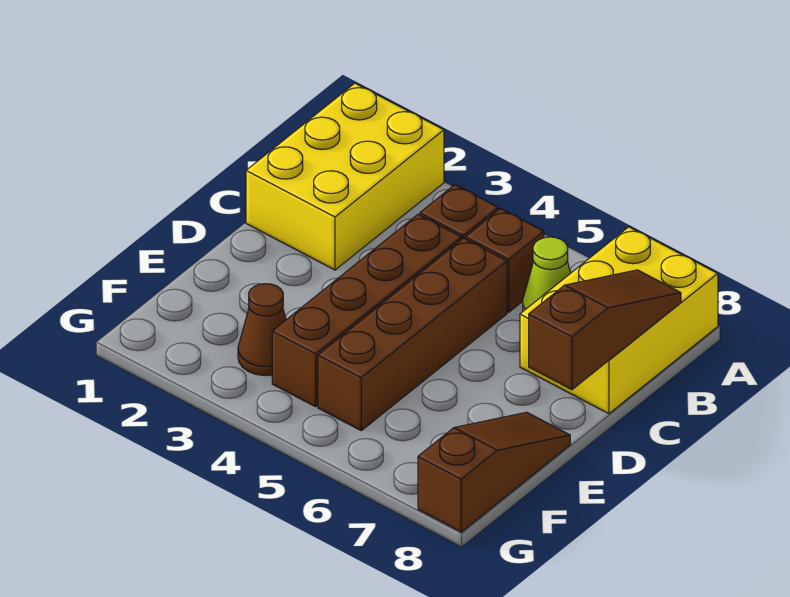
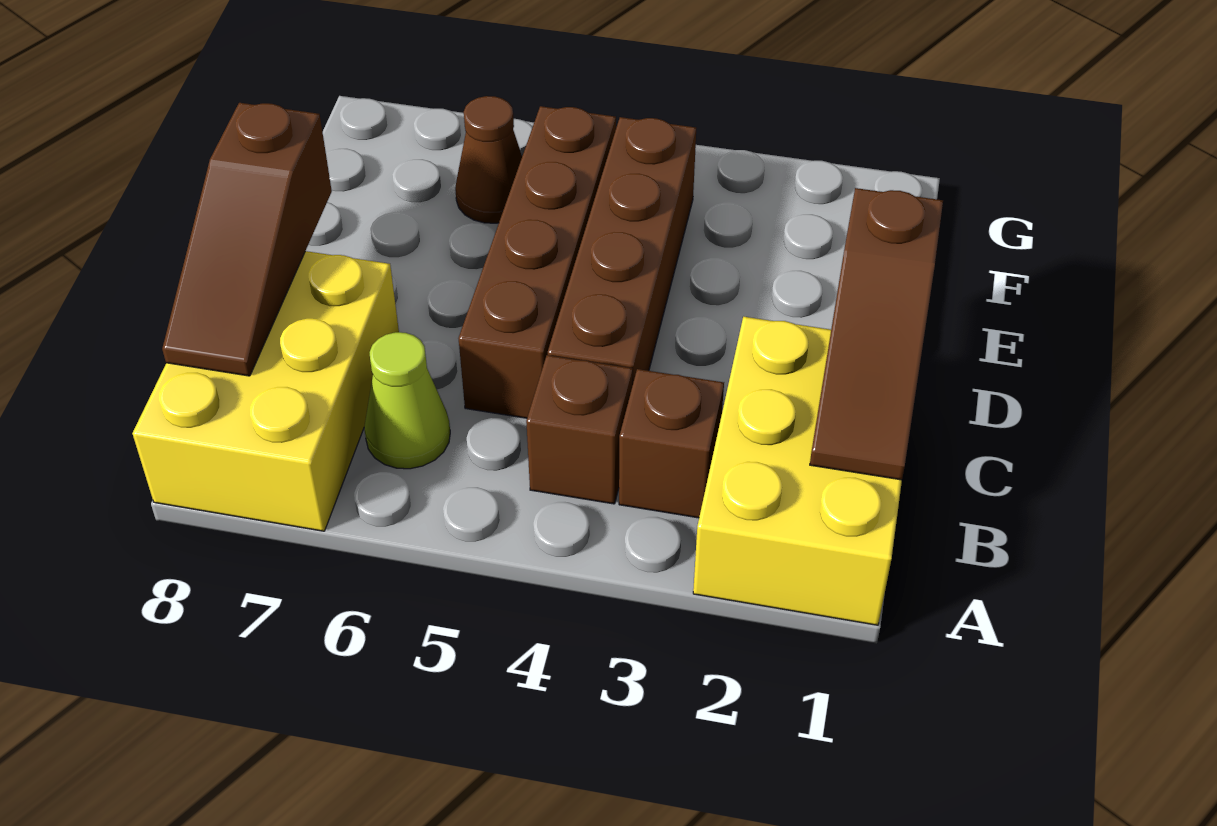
brown 1x1 brick [465,209,544,312] -> brown 1x1 brick moved to [619,369,724,518]
brown 1x3 slope [418,412,570,532] -> brown 1x3 slope moved to [810,188,943,480]
brown 1x1 cone [238,284,286,376] -> brown 1x1 cone moved to [455,96,522,223]

